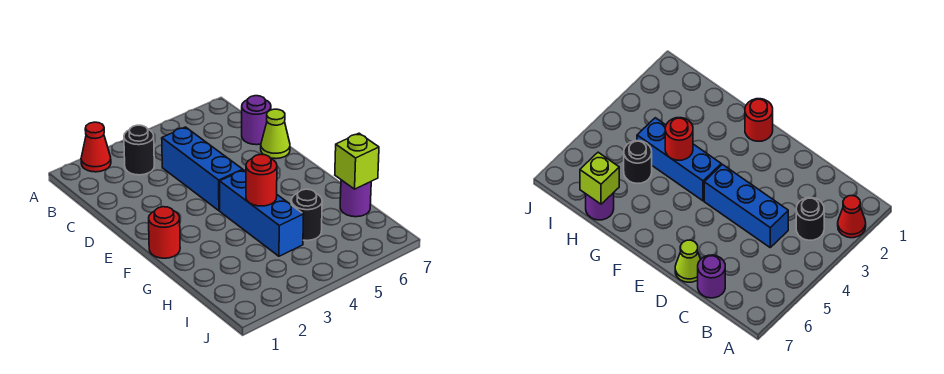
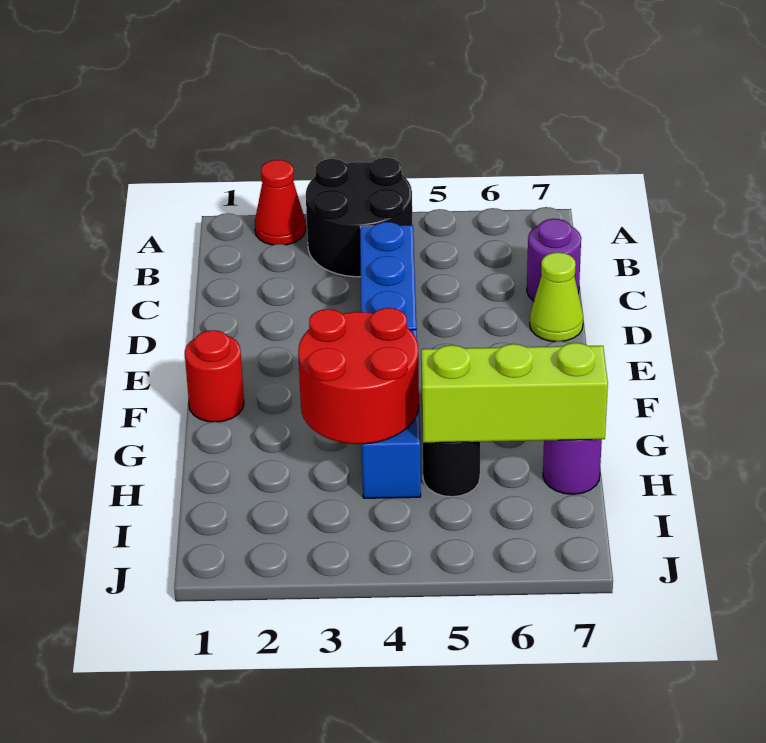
black 1x1 round brick [124,125,154,175] -> black 2x2 round brick [306,158,412,277]
red 1x1 round brick [246,154,277,206] -> red 2x2 round brick [298,308,419,444]
lime 1x1 brick [335,133,379,189] -> lime 1x3 brick [421,343,608,443]

